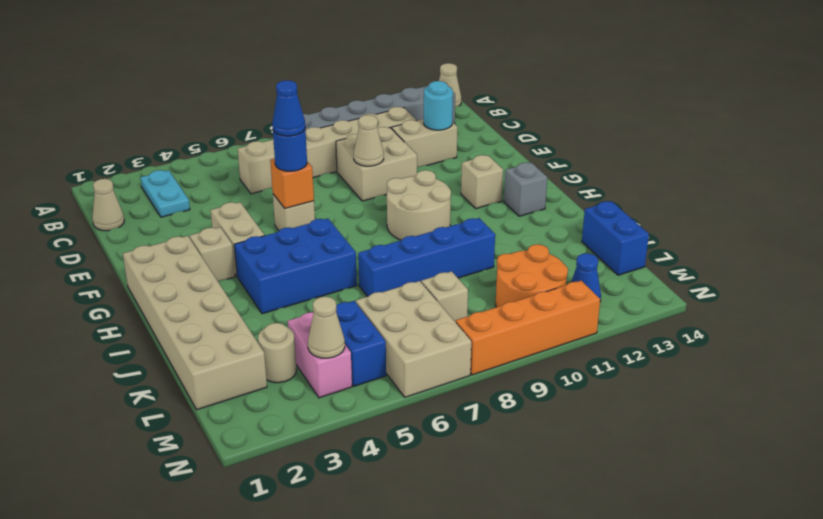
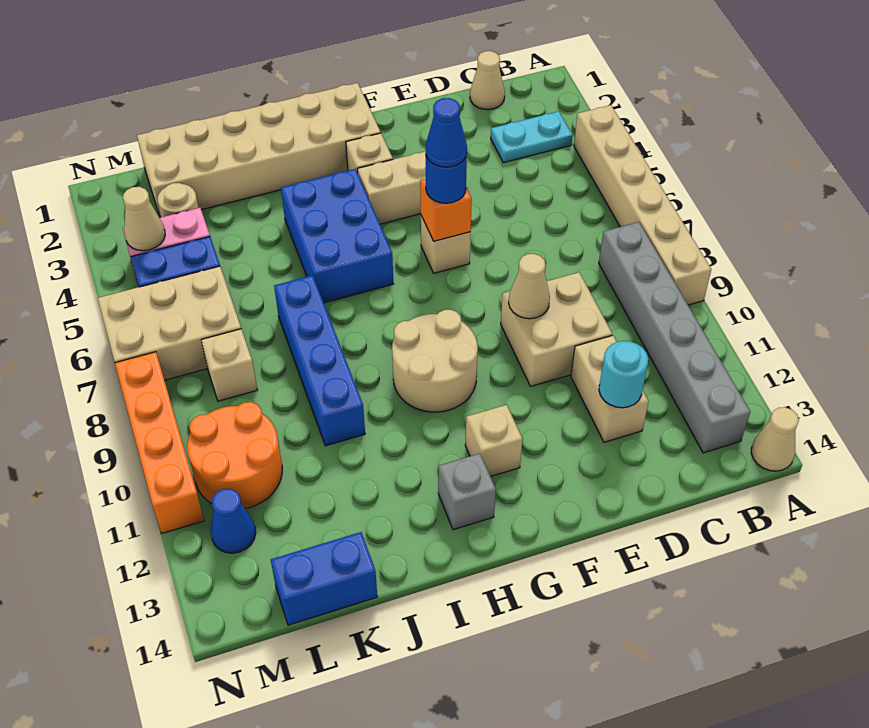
tan 1x6 brick [238,107,417,194] -> tan 1x6 brick moved to [574,105,711,305]

